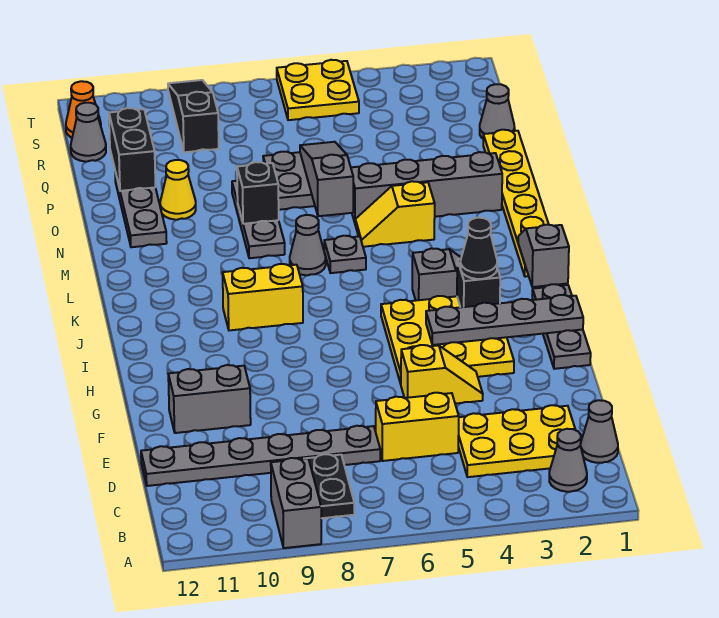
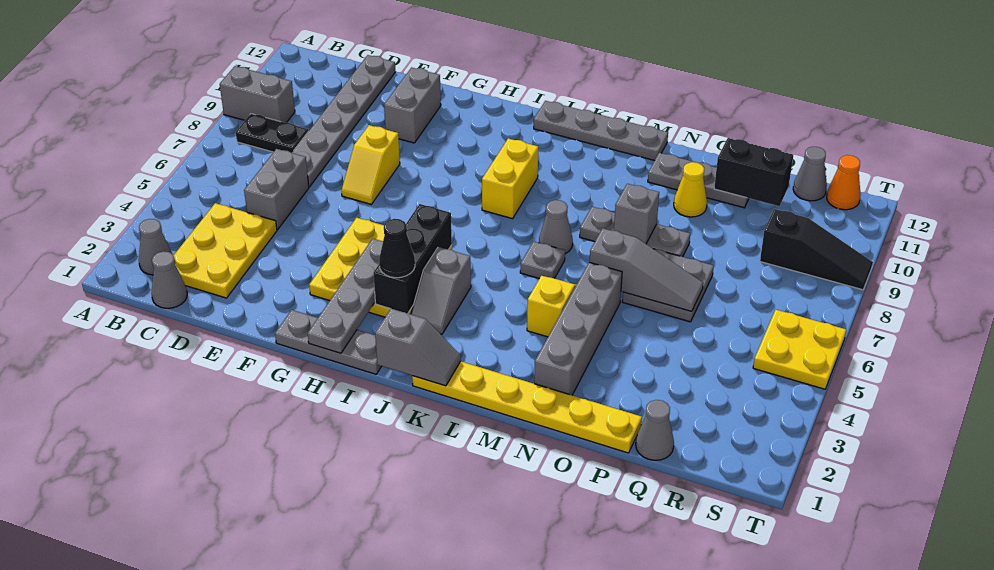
yellow 1x2 brick [376,393,459,461] -> grey 1x2 brick [244,149,309,230]
yellow 1x2 slope [401,345,483,404] -> yellow 1x2 slope moved to [342,125,400,204]
black 1x1 brick [457,259,500,307] -> black 1x3 brick [373,204,452,313]
none -> grey 1x4 plate [534,101,668,161]
black 1x1 brick [237,162,279,224] -> grey 1x1 brick [614,184,659,244]

